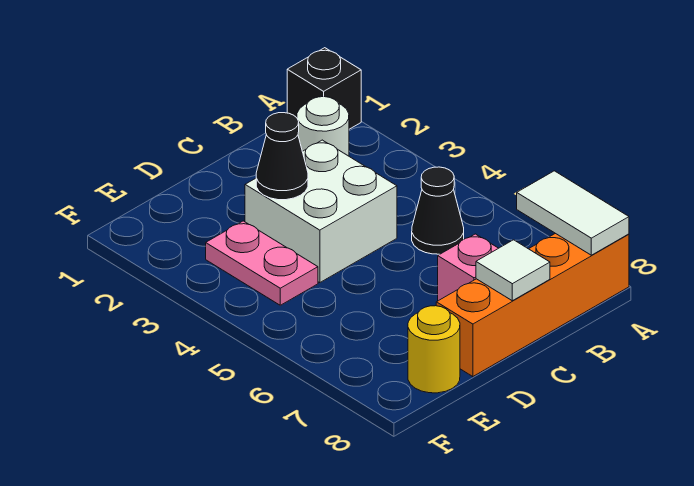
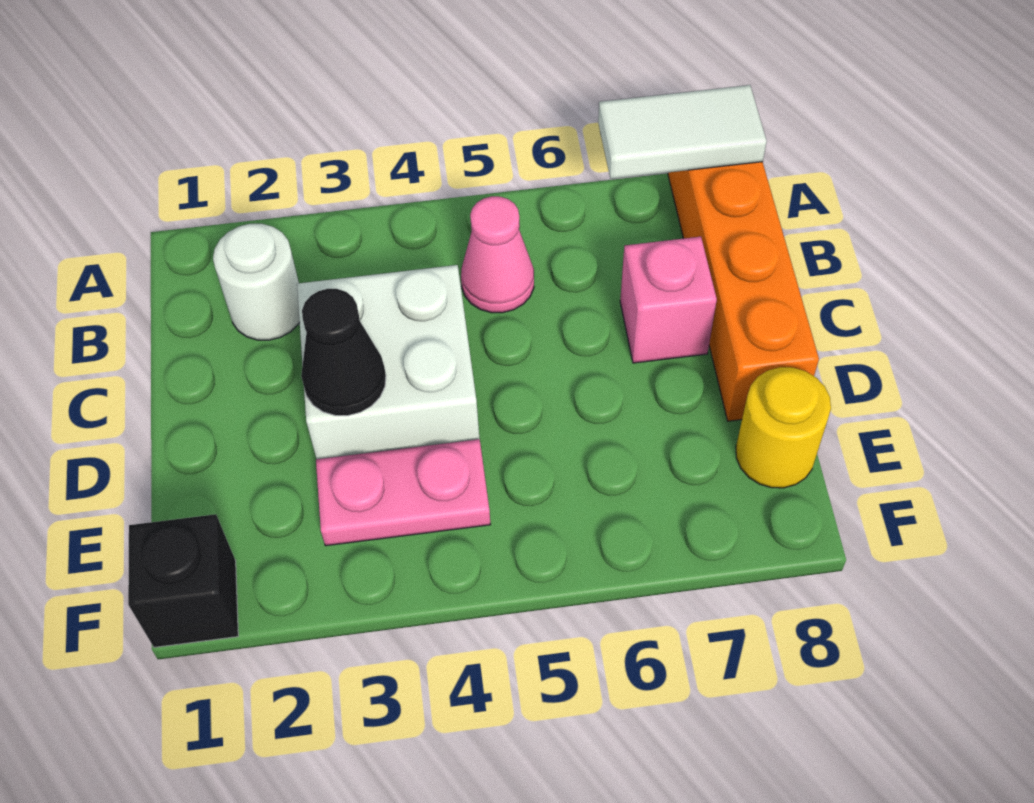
black 1x1 brick [287,48,361,129] -> black 1x1 brick moved to [128,514,238,647]
black 1x1 cone [412,167,464,254] -> pink 1x1 cone [461,196,534,313]
white 1x1 tile [476,240,550,301] -> none

